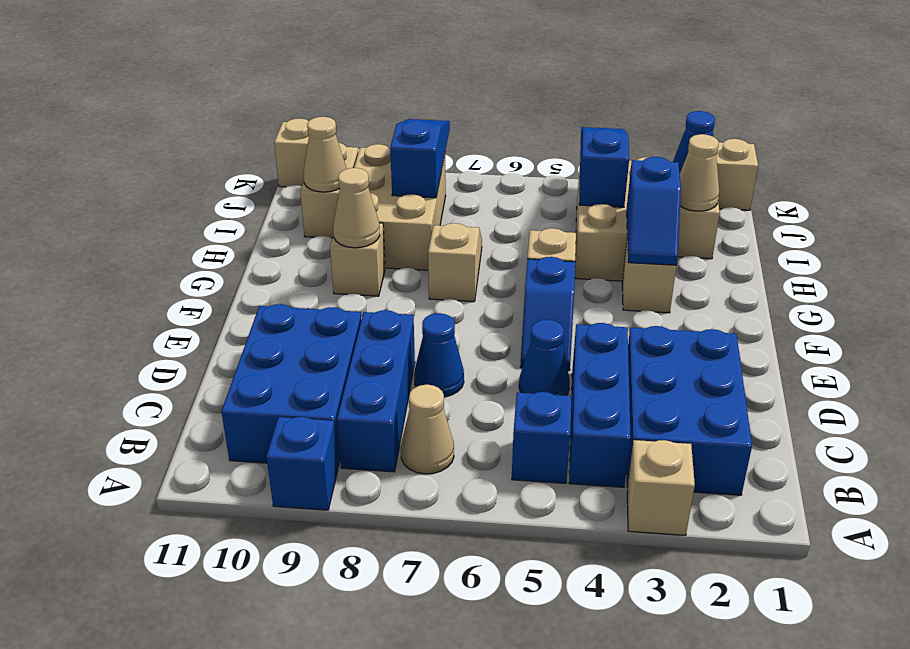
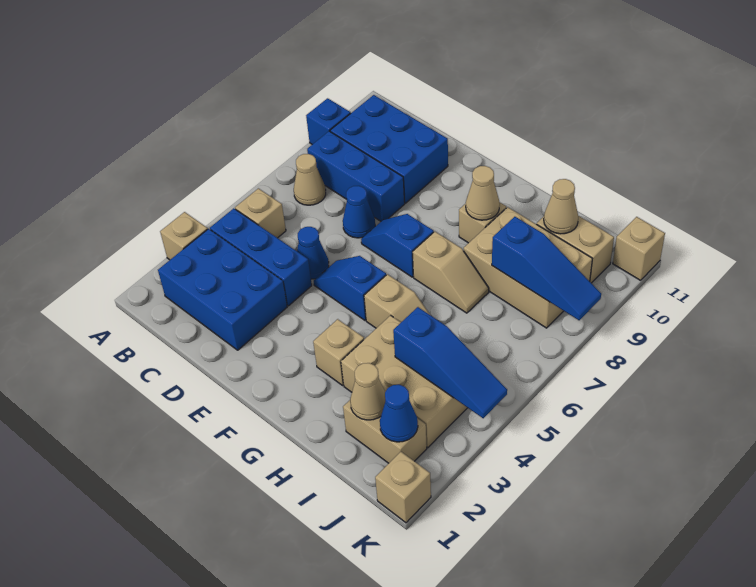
blue 1x1 brick [512,392,571,483] -> tan 1x1 brick [235,188,286,238]
blue 1x2 slope [627,157,681,265] -> blue 1x2 slope moved to [361,214,434,277]

